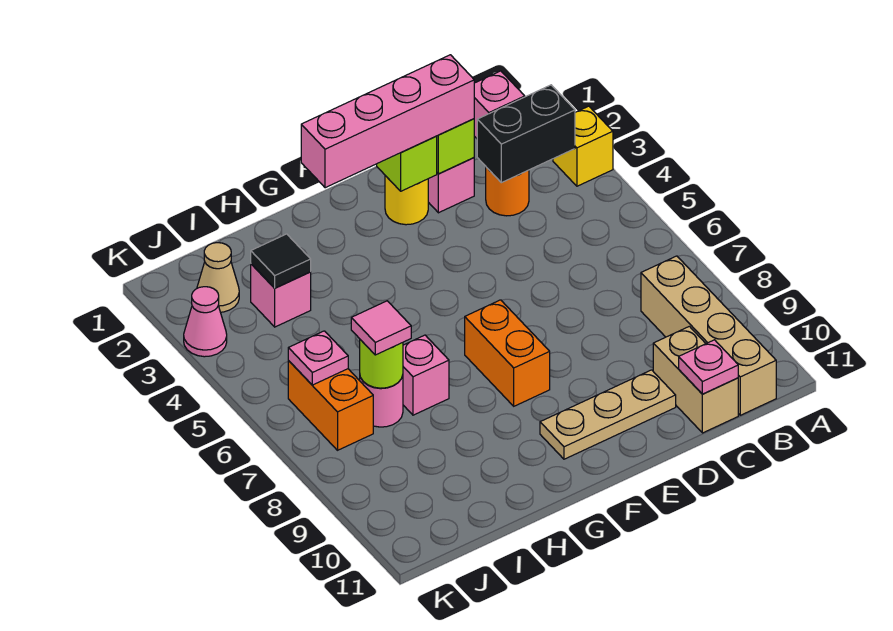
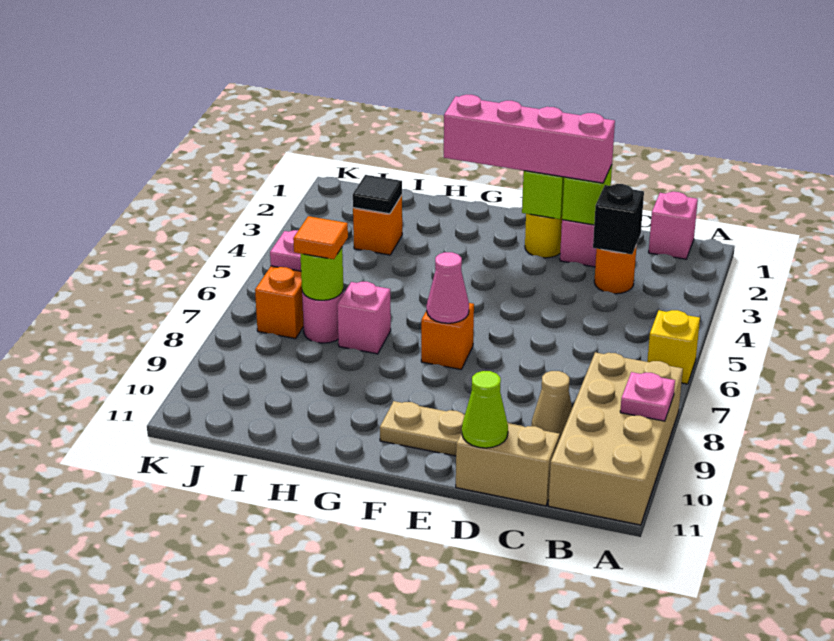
yellow 1x1 brick [553,106,613,186] -> yellow 1x1 brick moved to [647,310,700,384]
black 1x2 brick [477,85,575,183] -> black 1x1 brick [593,184,644,254]
tan 1x4 brick [641,256,776,415] -> tan 2x4 brick [548,352,683,525]
tan 1x2 brick [653,326,738,433] -> tan 1x2 brick turned to [456,424,560,506]
pink 1x1 plate [679,340,738,394] -> pink 1x1 plate moved to [620,372,675,421]
none -> lime 1x1 cone [462,371,508,448]
orange 1x2 brick [465,300,550,406] -> orange 1x1 brick [421,303,474,369]
pink 1x1 brick [251,264,311,327] -> orange 1x1 brick [353,195,402,255]
pink 1x1 tile [351,301,411,355] -> orange 1x1 tile [293,216,348,259]
tan 1x1 cone [197,243,239,312] -> tan 1x1 cone moved to [531,371,572,440]
pink 1x1 cone [184,287,227,357] -> pink 1x1 cone moved to [427,252,469,323]

